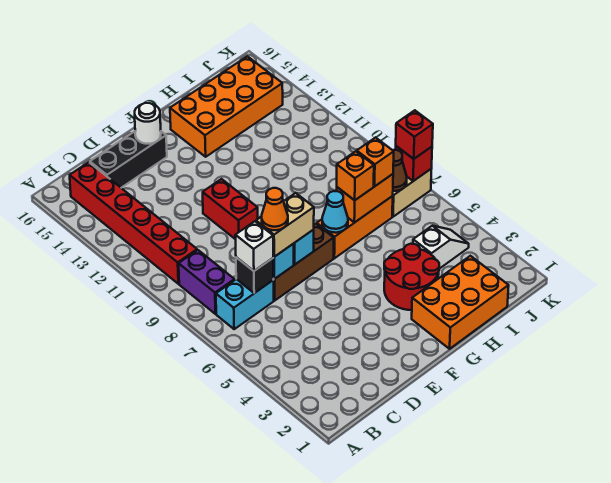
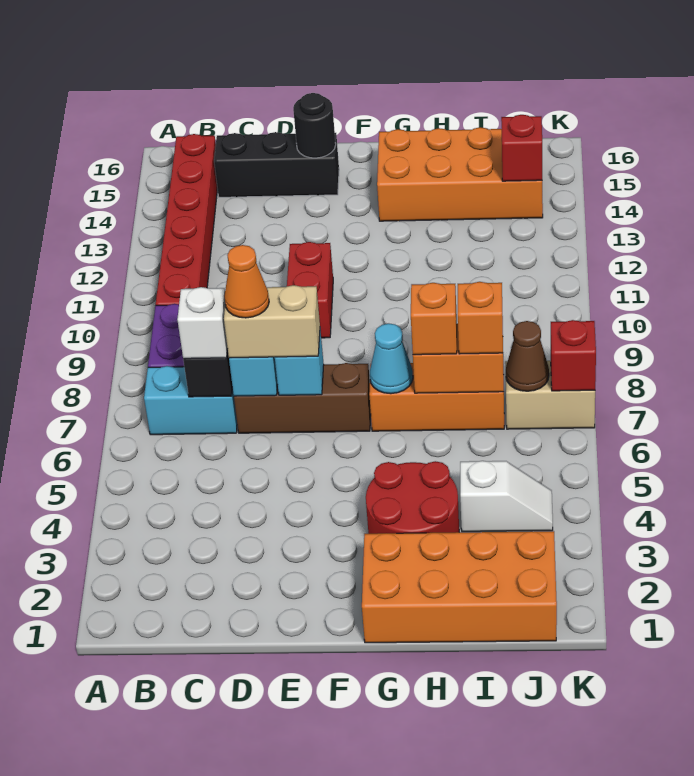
white 1x1 round brick [135,103,161,144] -> black 1x1 round brick [293,93,336,158]
orange 2x3 brick [412,256,509,349] -> orange 2x4 brick [362,531,557,643]
red 1x1 brick [396,110,433,159] -> red 1x1 brick moved to [501,115,542,181]

